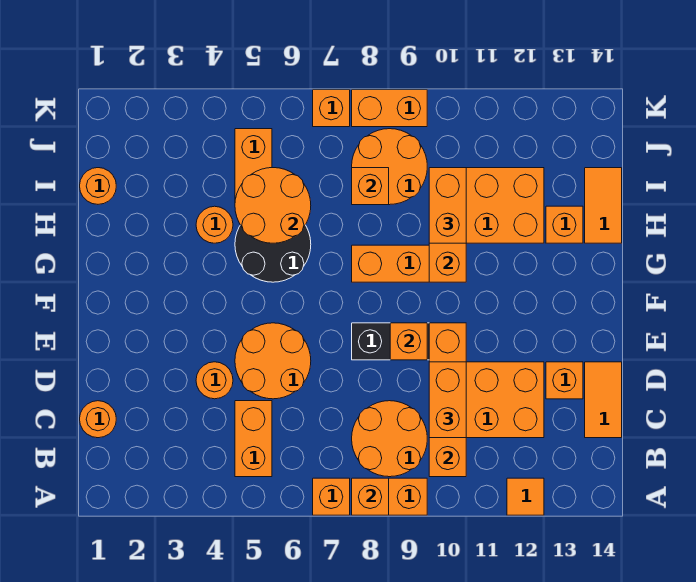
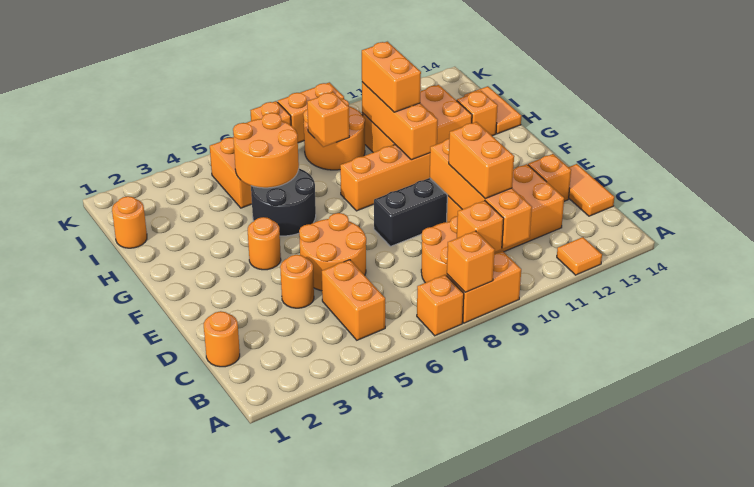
orange 1x1 brick [390,323,427,360] -> orange 1x1 brick moved to [457,201,504,252]
orange 1x1 round brick [196,206,233,243] -> orange 1x1 round brick moved to [248,217,281,270]

